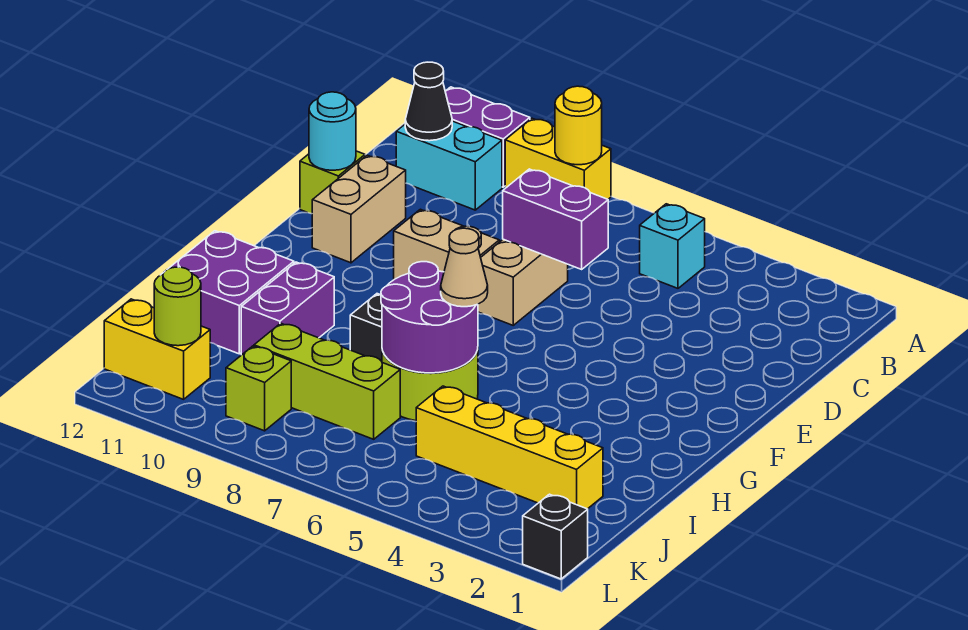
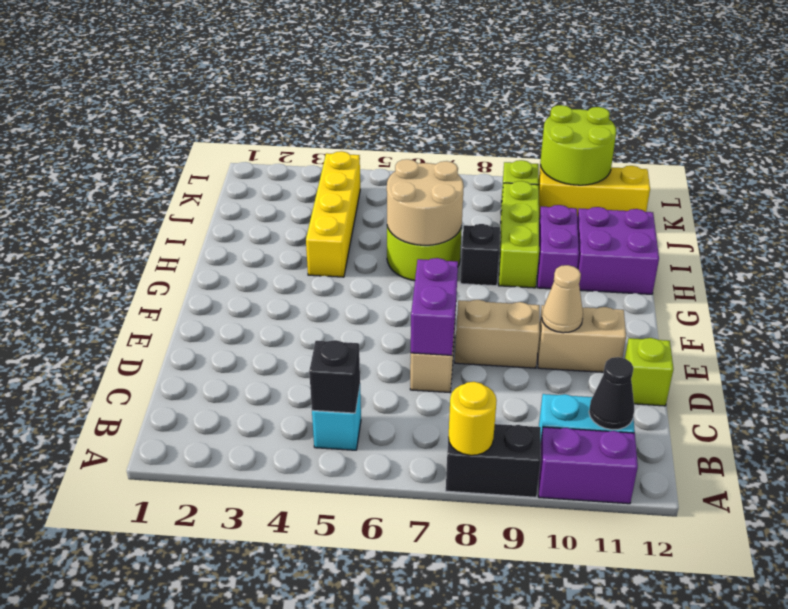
yellow 1x2 brick [505,118,611,199] -> black 1x2 brick [446,424,541,497]
purple 1x2 brick [503,169,608,269] -> purple 1x2 brick turned to [411,258,458,355]
tan 1x2 brick [312,155,406,263] -> tan 1x2 brick turned to [538,305,626,372]
cyan 1x1 round brick [309,92,356,170] -> none
purple 2x2 round brick [381,262,478,373] -> tan 2x2 round brick [387,159,464,245]
tan 1x1 cone [441,228,488,307] -> tan 1x1 cone moved to [542,265,583,333]
yellow 1x4 brick [416,386,603,509] -> yellow 1x4 brick turned to [306,151,360,277]
lime 1x3 brick [254,323,400,439] -> lime 1x3 brick turned to [499,181,539,288]
yellow 1x2 brick [104,299,210,399] -> yellow 1x3 brick [539,165,650,218]
lime 1x1 round brick [154,267,201,346] -> lime 2x2 round brick [540,105,616,185]
black 1x1 brick [523,494,588,579] -> black 1x1 brick moved to [309,340,360,413]

